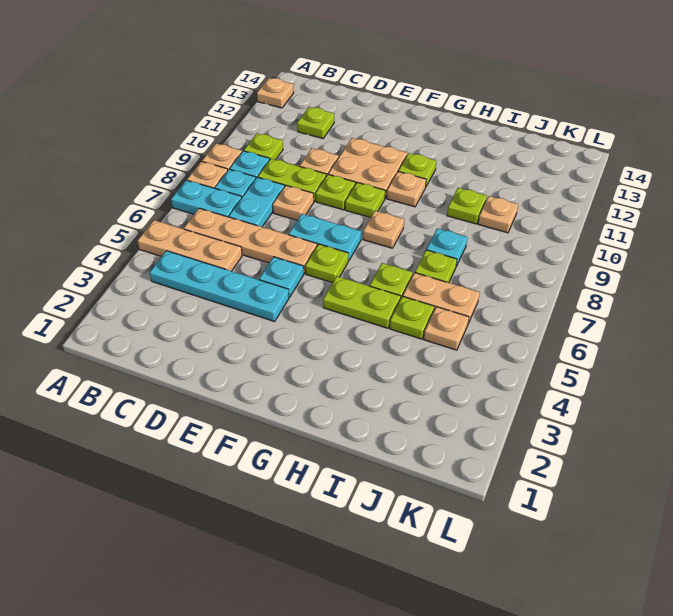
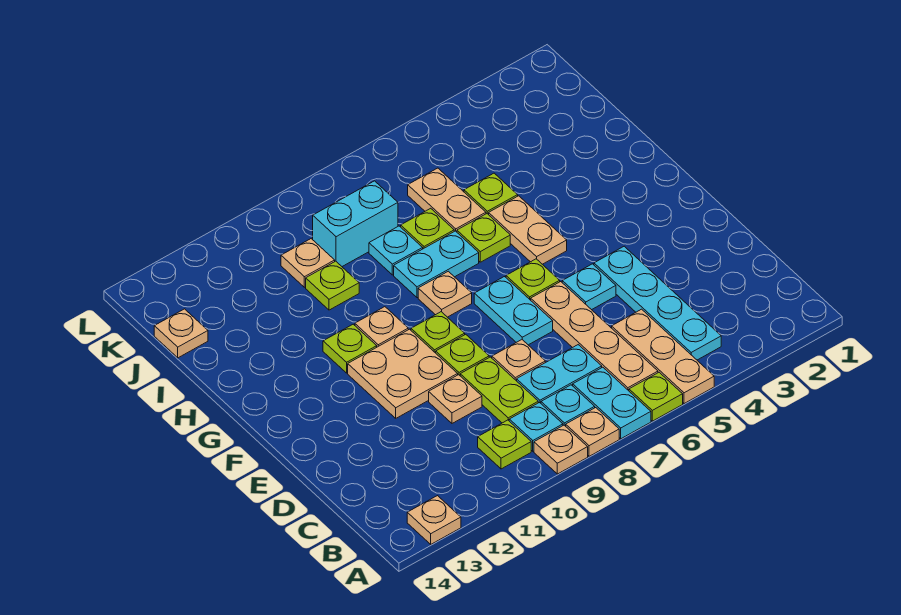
lime 1x1 plate [297,107,334,138] -> lime 1x1 plate moved to [629,372,683,421]
lime 1x2 plate [323,276,401,328] -> tan 1x2 plate [489,196,567,264]
none -> cyan 1x2 plate [394,231,479,298]
tan 1x1 plate [424,307,469,350] -> tan 1x1 plate moved to [154,309,208,358]
none -> cyan 1x2 brick [313,181,398,266]

